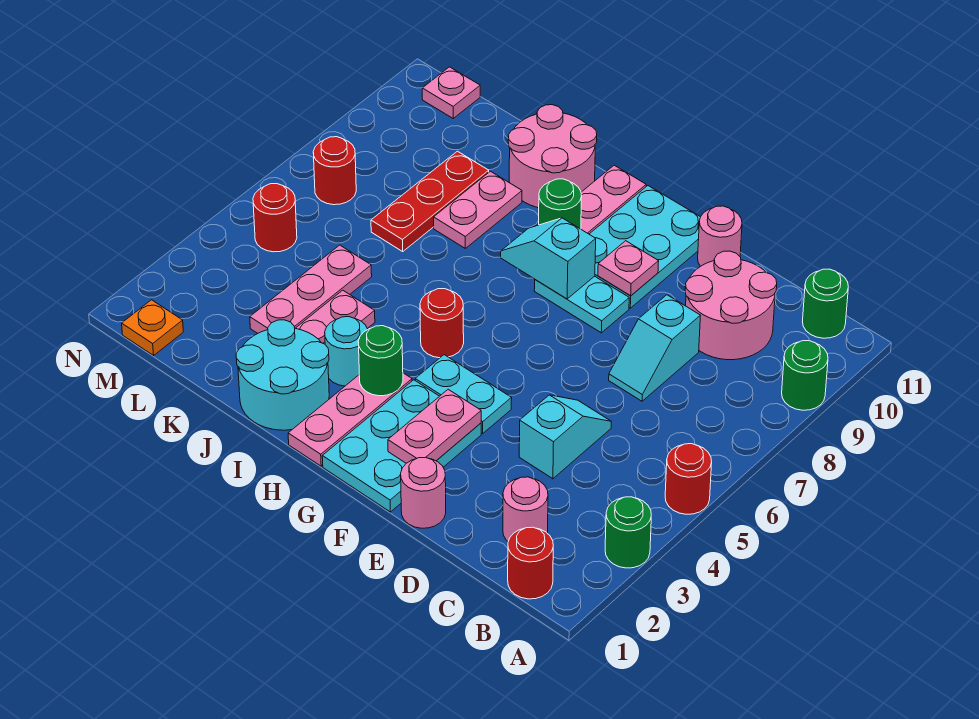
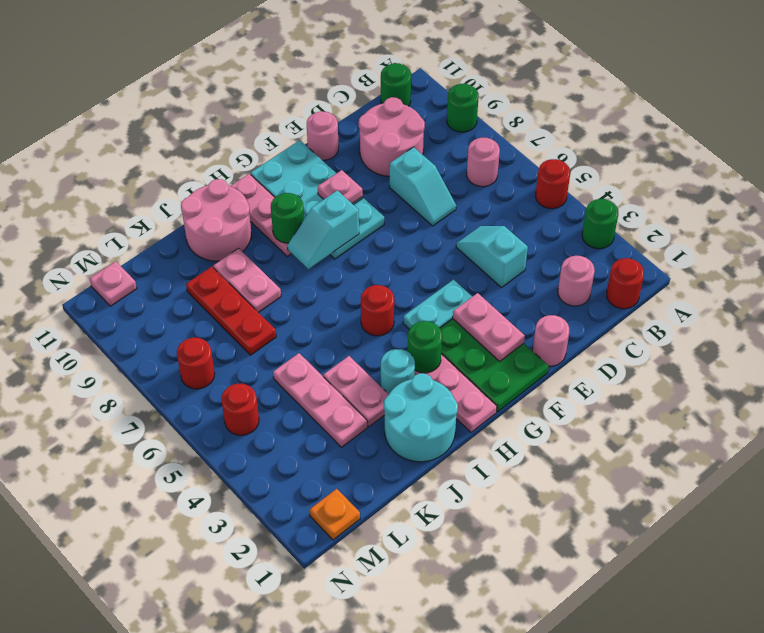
none -> pink 1x1 round brick [467,138,500,187]
cyan 2x3 plate [322,380,481,512] -> green 2x3 plate [440,319,549,412]

